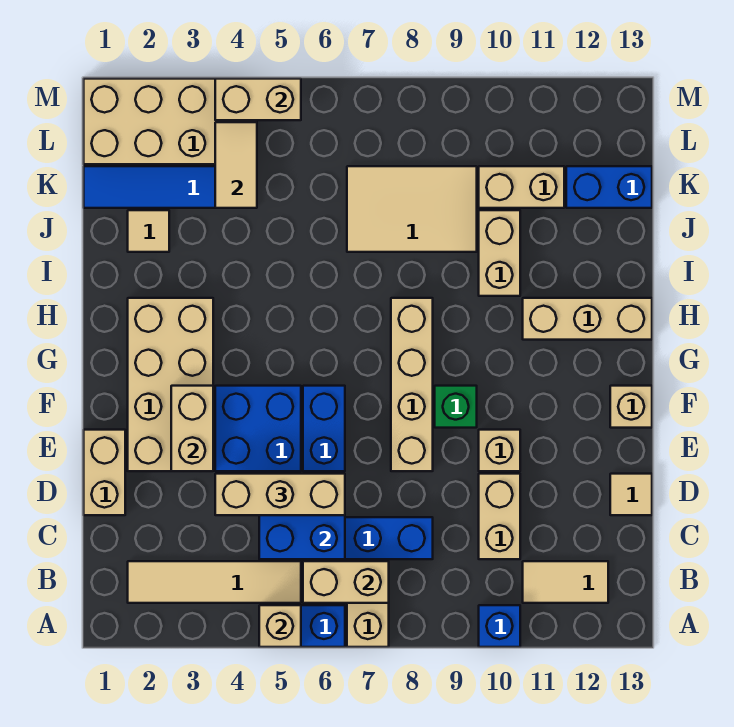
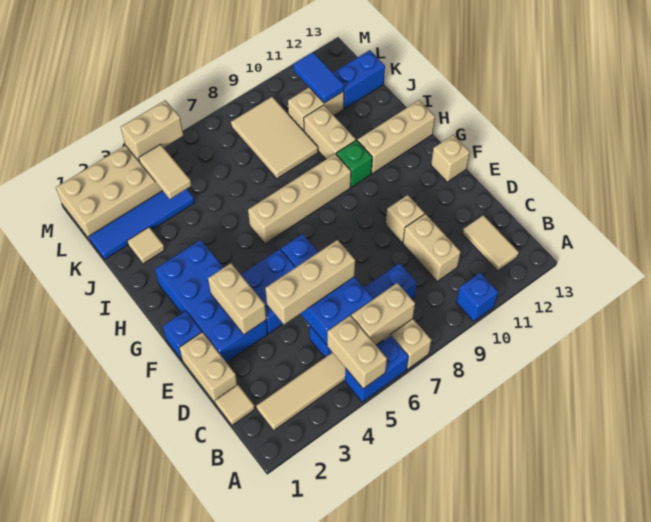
tan 1x1 brick [259,605,301,647] -> tan 1x2 brick [327,316,387,389]
tan 1x2 tile [523,561,608,603] -> tan 1x2 tile turned to [463,215,519,271]
tan 1x1 tile [610,474,652,515] -> tan 1x1 tile moved to [215,385,255,425]
tan 2x4 brick [128,298,213,471] -> blue 2x4 brick [155,240,268,363]
tan 1x4 brick [391,298,433,471] -> tan 1x4 brick turned to [248,154,351,244]
none -> blue 1x1 brick [163,311,202,360]
green 1x1 brick [435,386,477,428] -> green 1x1 brick moved to [336,140,372,187]
tan 2x3 tile [347,166,477,252] -> tan 2x3 tile turned to [231,97,318,179]
none -> blue 1x2 tile [293,52,344,103]

